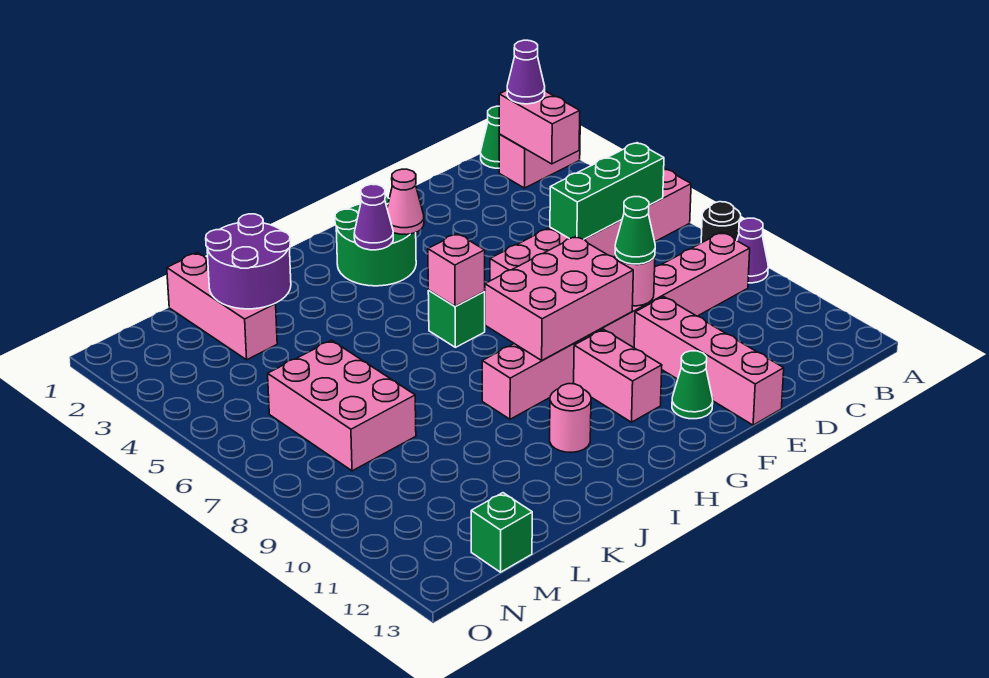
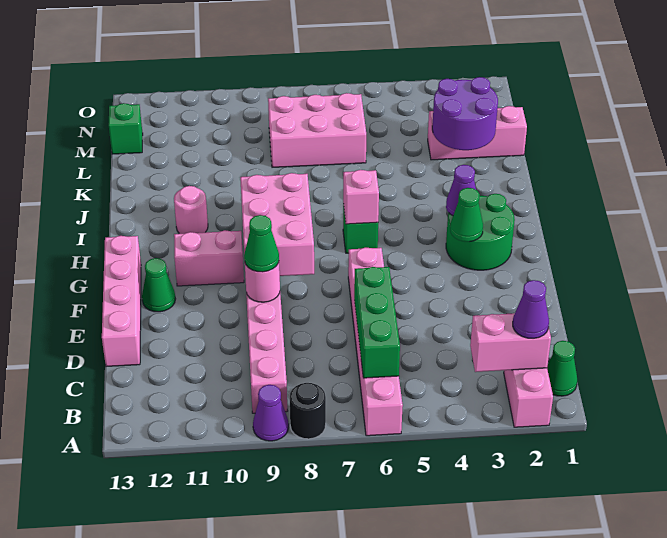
pink 1x4 brick [634,297,784,425] -> pink 1x4 brick turned to [102,236,141,366]
pink 1x1 cone [387,169,424,235] -> green 1x1 cone [450,188,483,242]

